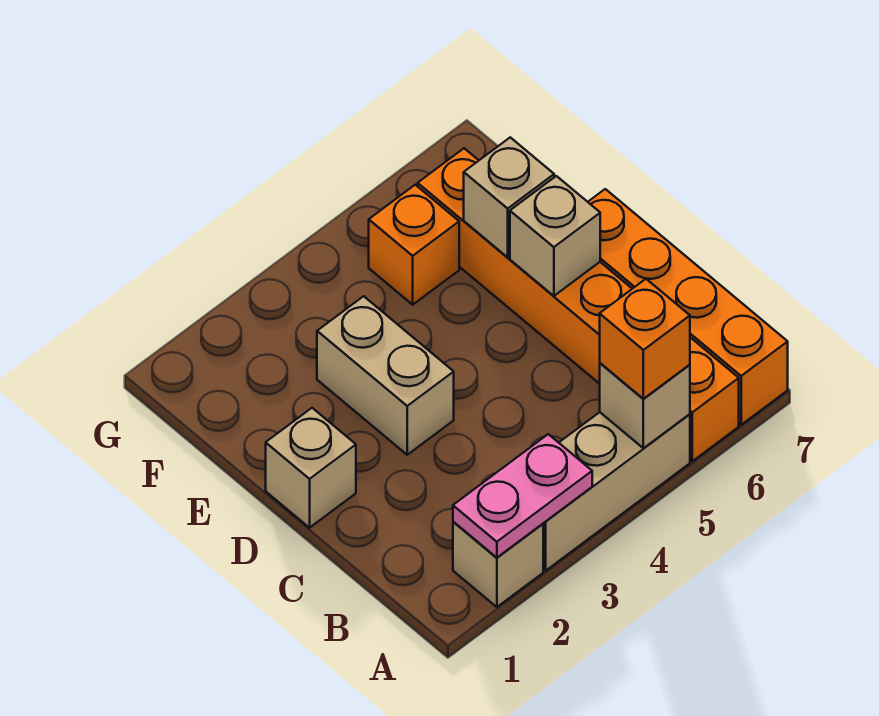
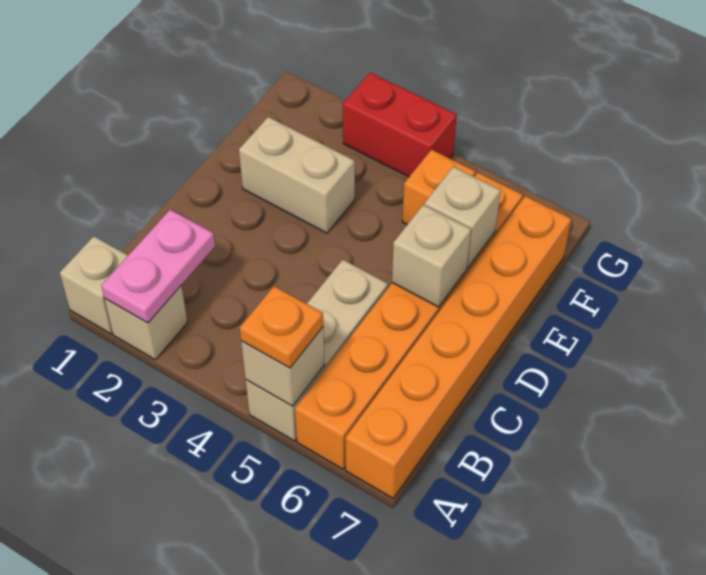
pink 1x2 plate [453,434,592,558] -> pink 1x2 plate turned to [101,210,215,323]
tan 1x3 brick [543,412,690,570] -> tan 1x3 brick turned to [246,260,388,441]
orange 1x1 brick [600,279,690,399] -> orange 1x1 plate [240,286,323,368]
orange 1x4 brick [588,189,788,425] -> orange 1x6 brick [346,196,571,498]
tan 1x1 brick [266,408,356,528] -> tan 1x1 brick moved to [60,236,128,334]
tan 1x2 brick [317,296,454,455] -> tan 1x2 brick turned to [239,117,355,233]
none -> red 1x2 brick [343,73,457,177]

